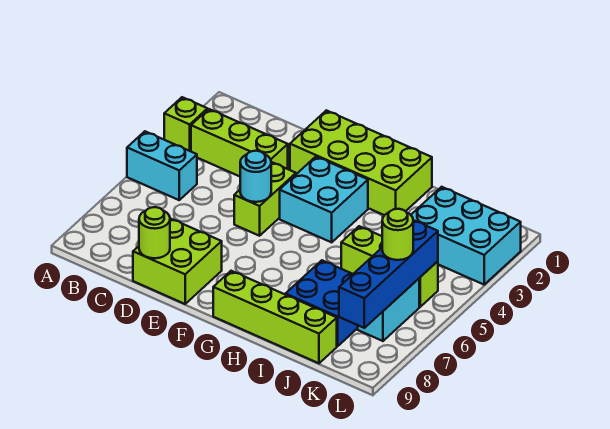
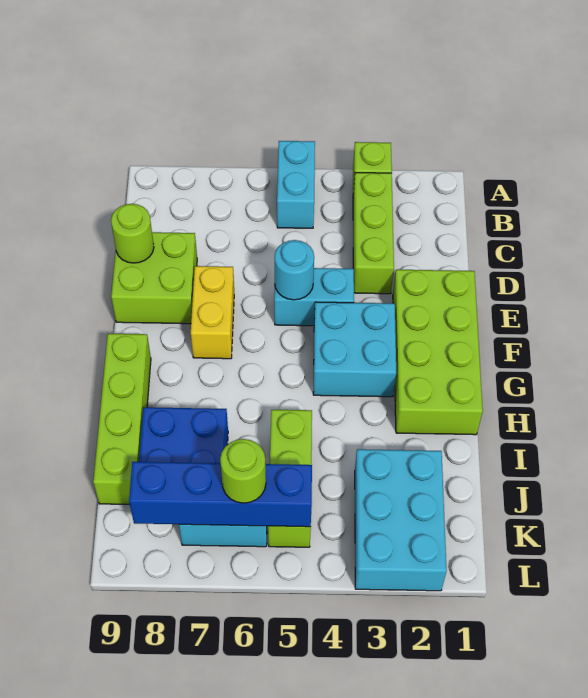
lime 1x2 brick [234,162,296,236] -> cyan 1x2 brick [274,268,354,326]
none -> yellow 1x2 brick [191,266,234,359]

